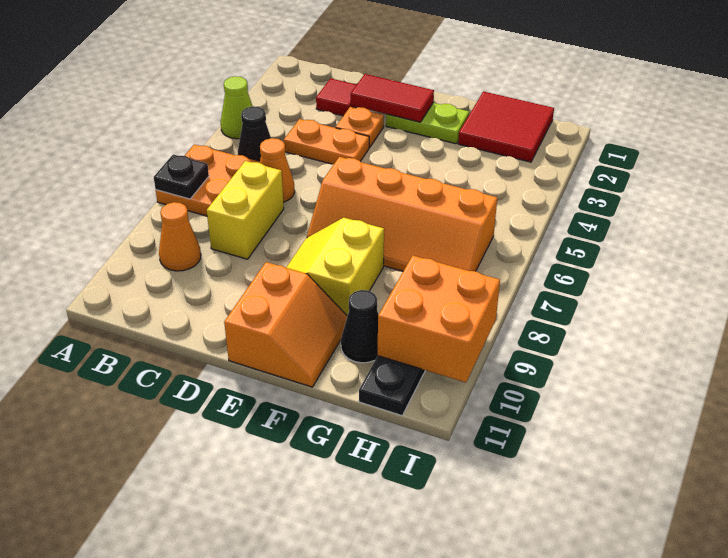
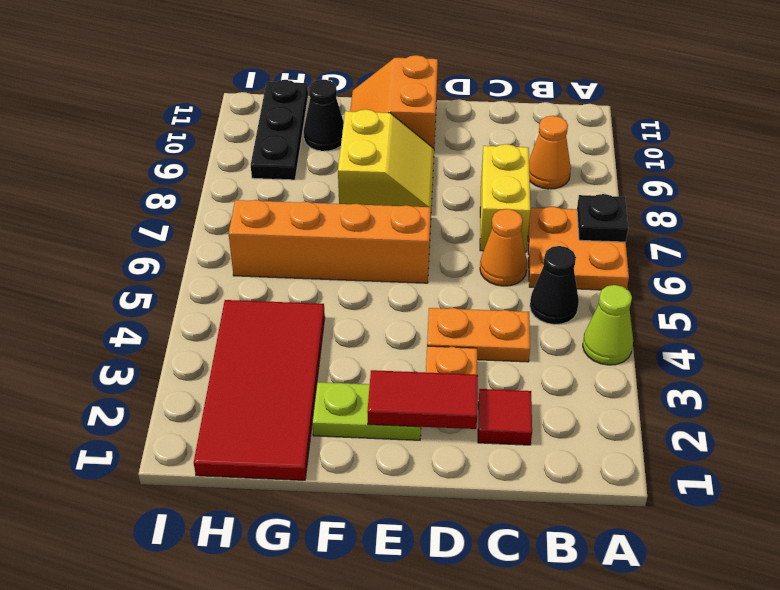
red 2x2 tile [458,91,554,162] -> red 2x4 tile [194,300,325,480]
orange 2x2 brick [378,256,500,382] -> none

